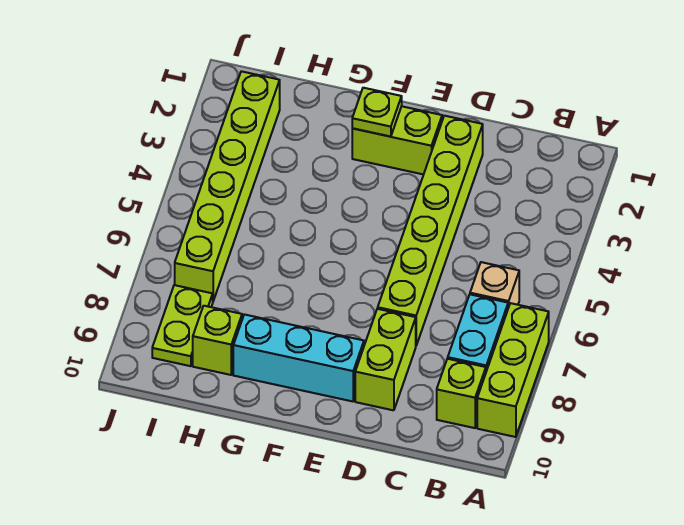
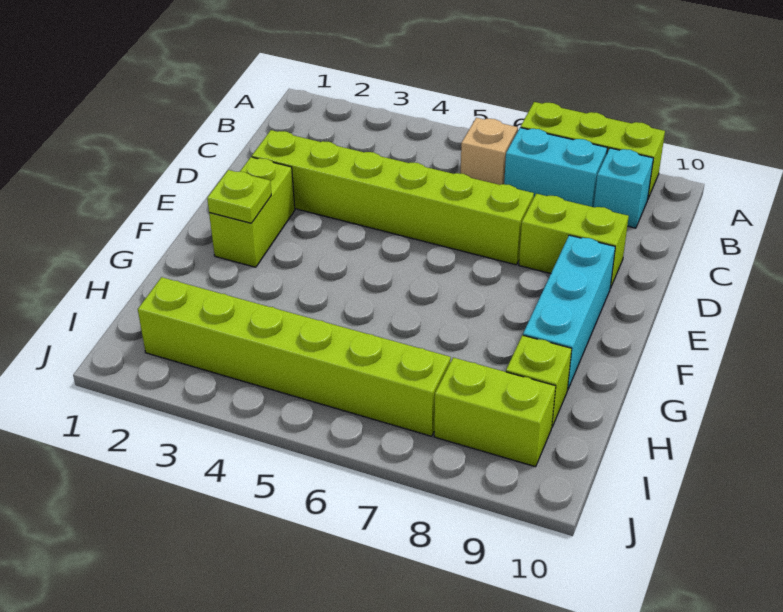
lime 1x1 brick [437,359,486,428] -> cyan 1x1 brick [594,148,653,228]
lime 1x2 plate [152,285,213,366] -> lime 1x2 brick [434,358,556,467]

